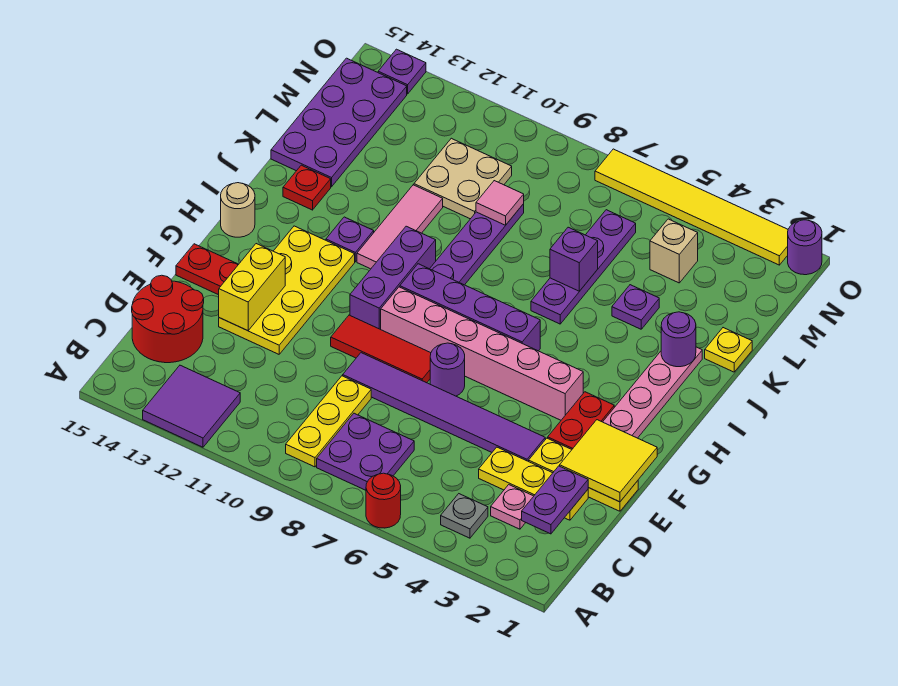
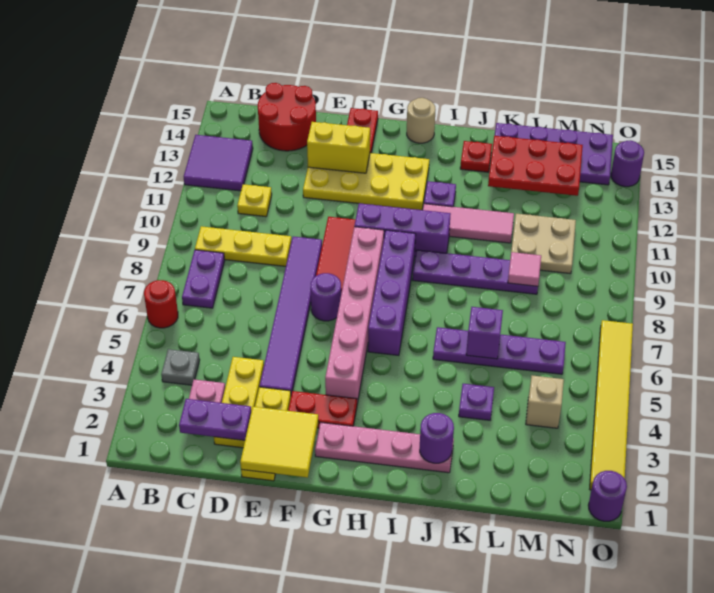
purple 2x2 plate [317,413,414,490] -> purple 1x2 plate [182,250,225,308]
yellow 1x1 plate [705,328,752,372] -> yellow 1x1 plate moved to [237,184,272,217]
none -> red 2x3 plate [488,136,583,196]
purple 1x1 plate [378,49,426,94] -> purple 1x1 round brick [611,140,644,187]

